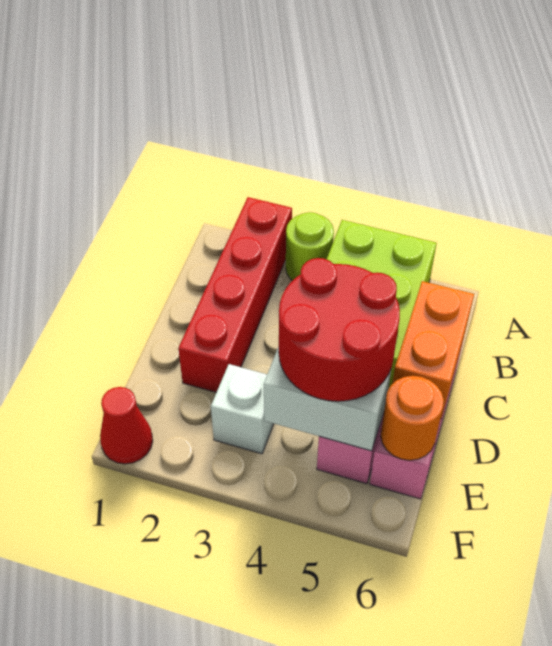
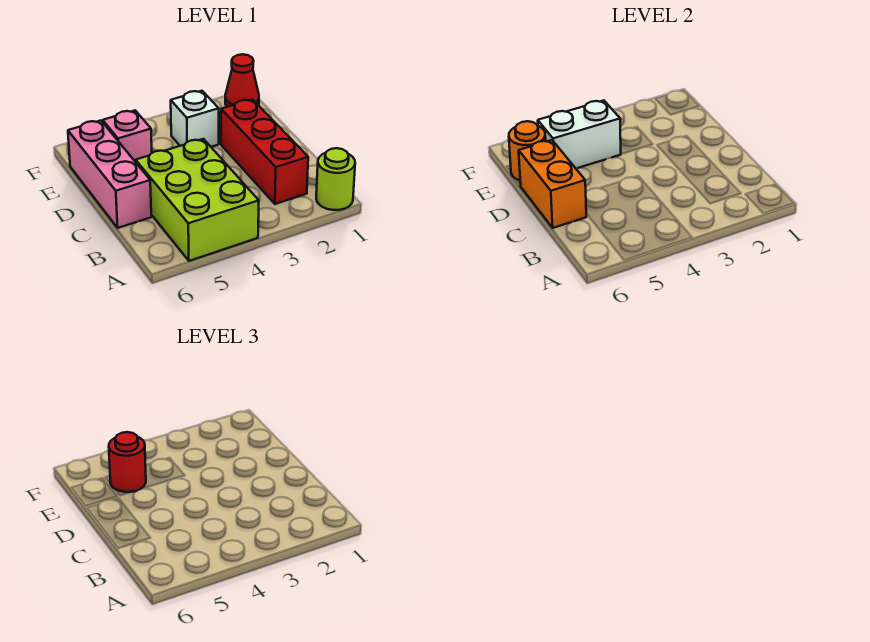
red 1x4 brick [178,197,292,392] -> red 1x3 brick [221,99,308,204]
lime 1x1 round brick [286,212,334,281] -> lime 1x1 round brick moved to [316,148,355,210]
red 2x2 round brick [279,258,400,401] -> red 1x1 round brick [109,432,146,492]

